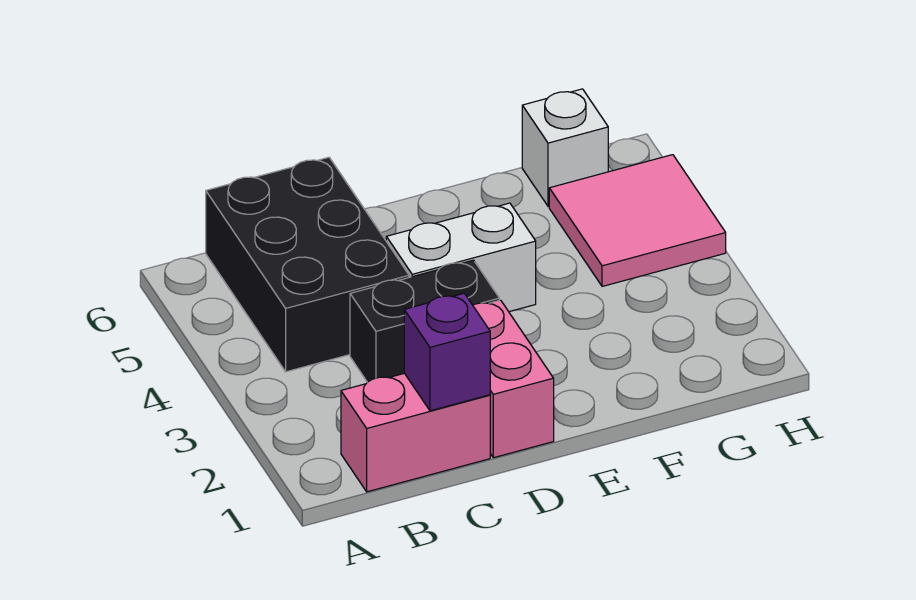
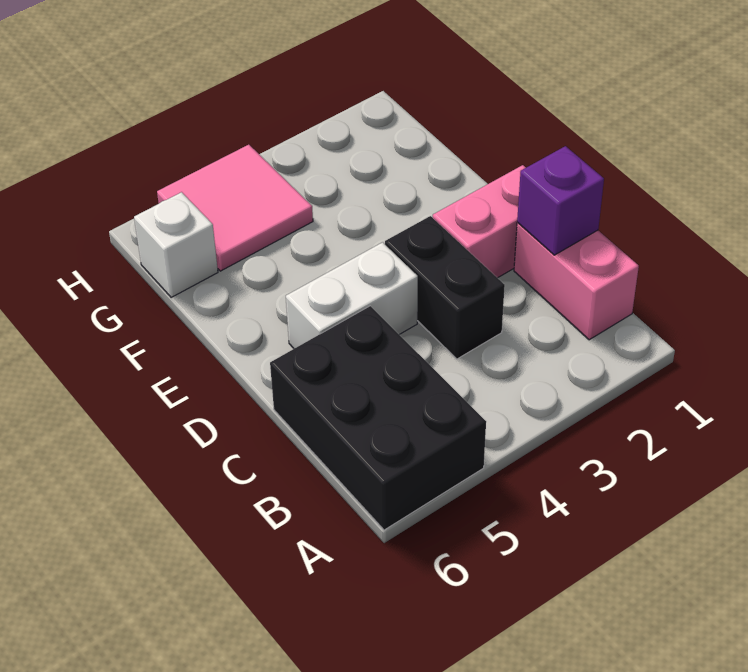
black 2x3 brick [206,157,409,372] -> black 2x3 brick turned to [270,306,486,530]
white 1x2 brick [386,203,536,312] -> white 1x2 brick turned to [286,242,418,349]

